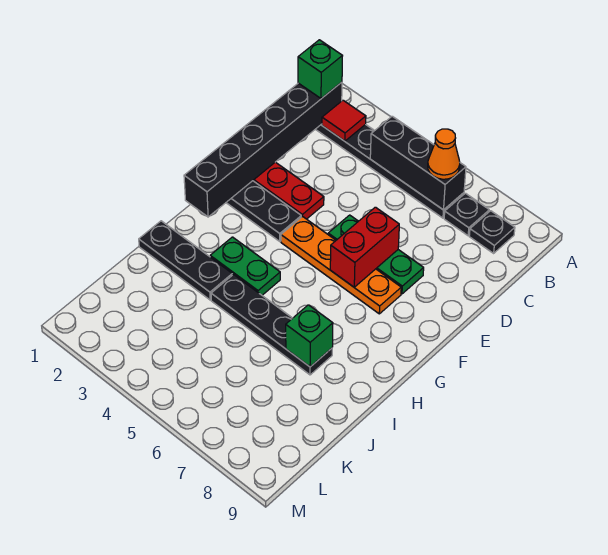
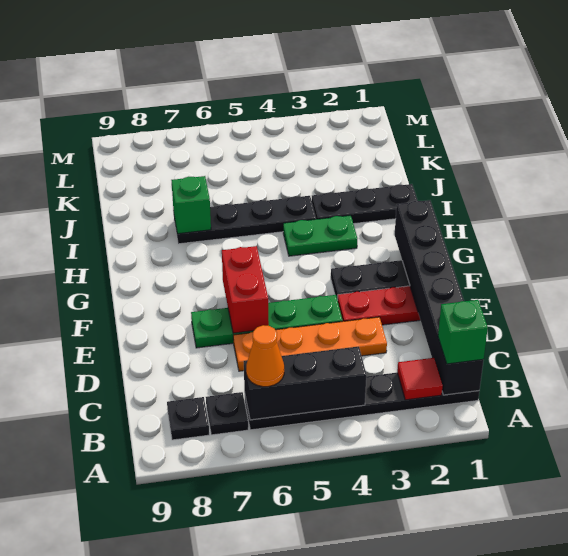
green 1x3 plate [328,215,424,294] -> green 1x4 plate [191,295,343,348]
orange 1x4 plate [281,216,401,314] -> orange 1x4 plate moved to [233,317,387,371]

